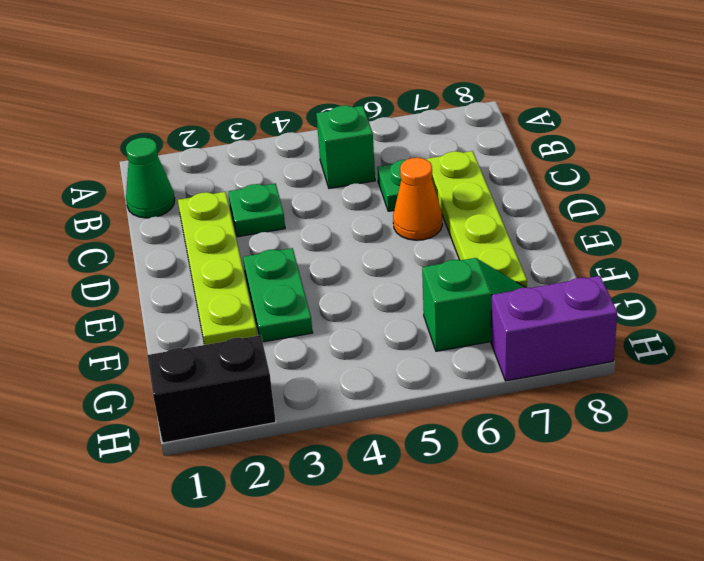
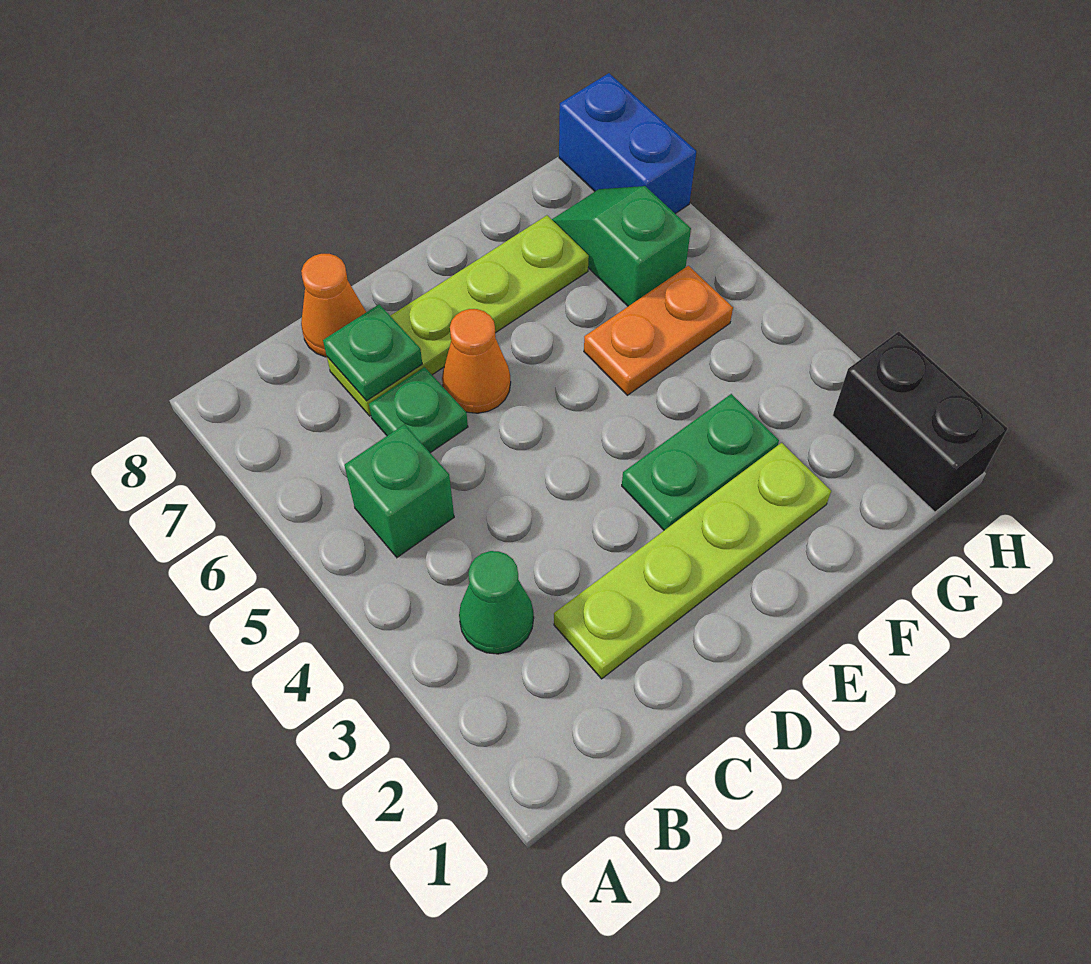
green 1x1 cone [126,138,175,218] -> green 1x1 cone moved to [459,551,534,654]
green 1x1 plate [228,183,285,237] -> green 1x1 plate moved to [323,304,422,401]
none -> orange 1x1 cone [301,254,366,357]
none -> orange 1x2 plate [584,266,733,395]
purple 1x2 brick [491,276,617,381] -> blue 1x2 brick [559,73,696,214]

